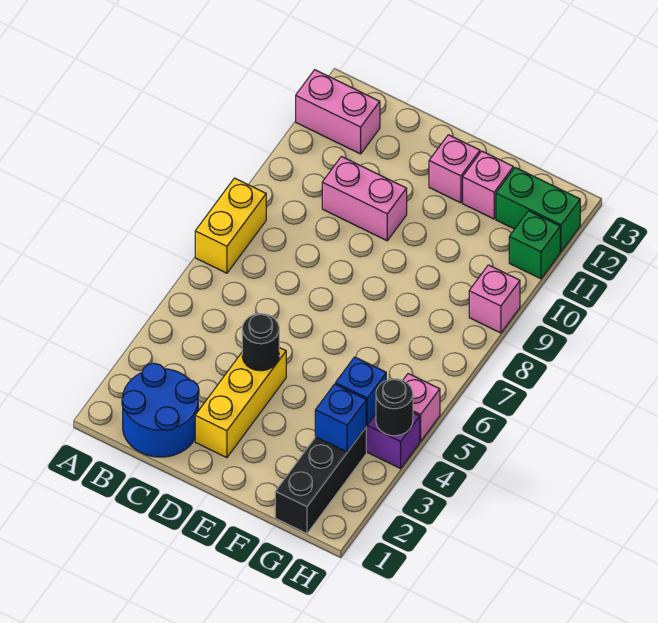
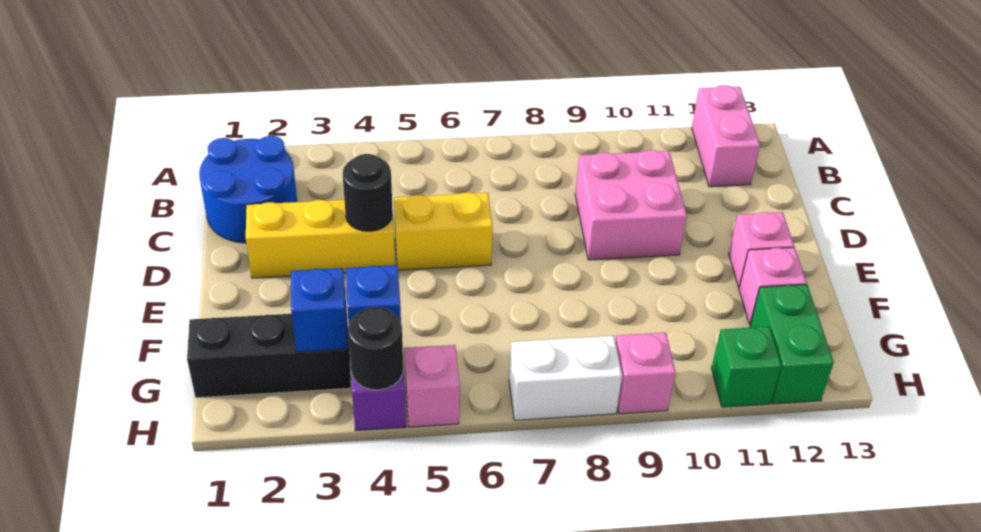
yellow 1x2 brick [195,178,266,273] -> yellow 1x2 brick moved to [394,192,493,270]
pink 1x2 brick [322,157,407,241] -> pink 2x2 brick [575,150,687,260]
none -> white 1x2 brick [509,336,622,420]

